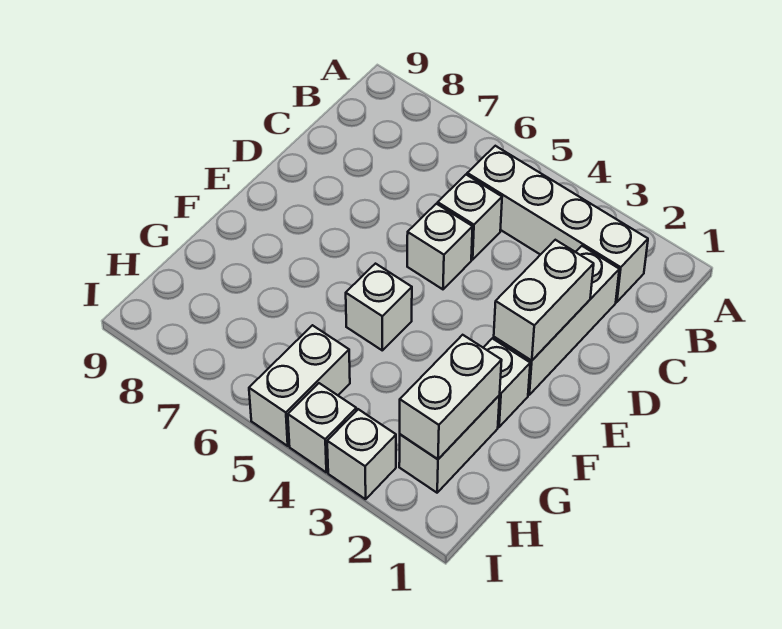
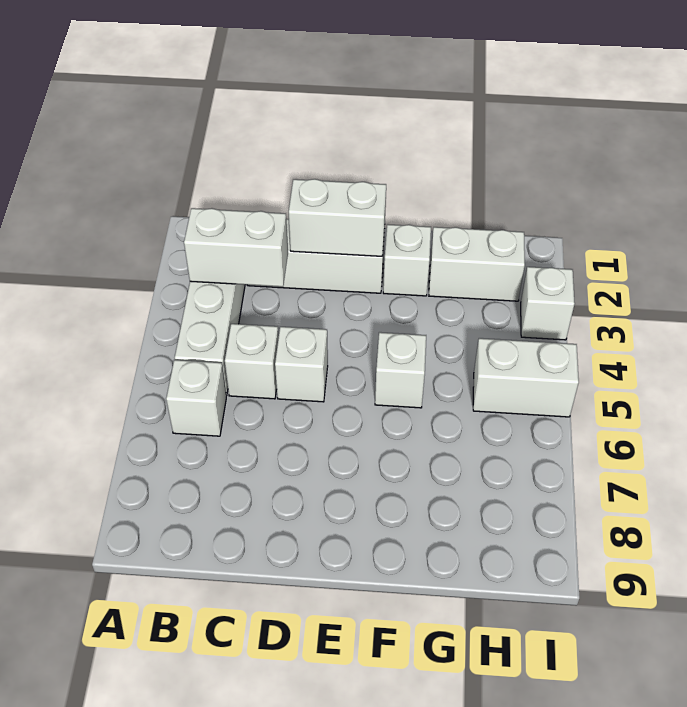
white 1x2 brick [400,335,502,459] -> white 1x2 brick moved to [184,208,288,287]
white 1x1 brick [288,383,356,472] -> white 1x1 brick moved to [166,360,226,436]

